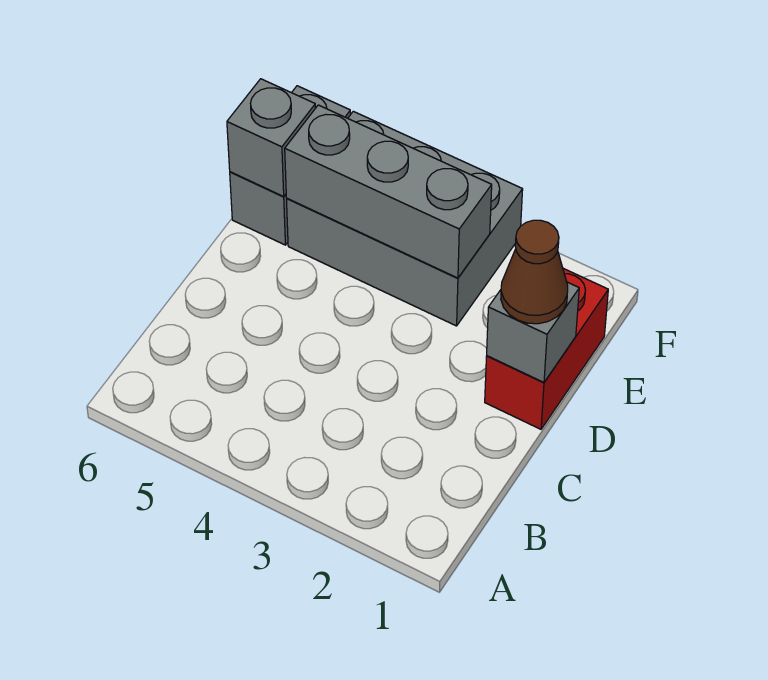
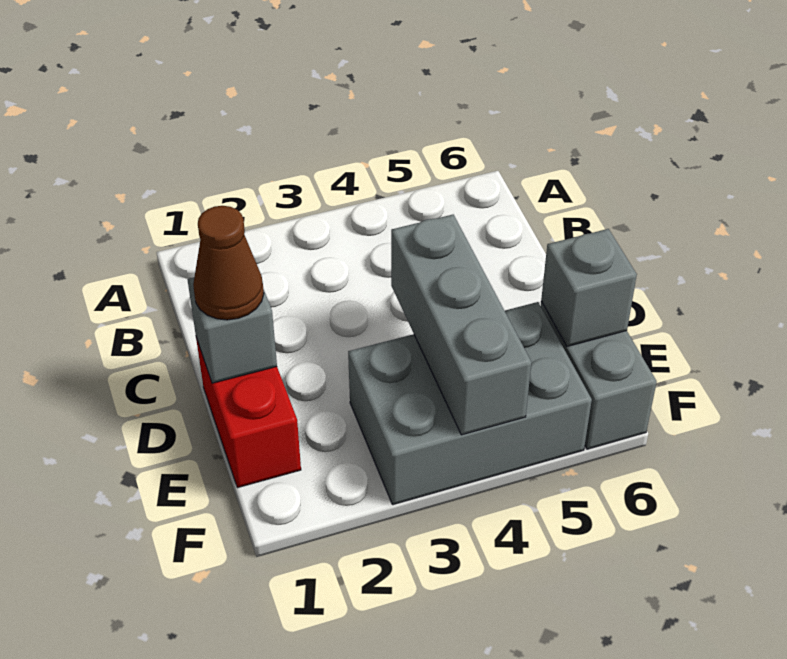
grey 1x3 brick [285,105,492,278] -> grey 1x3 brick turned to [391,214,531,435]

